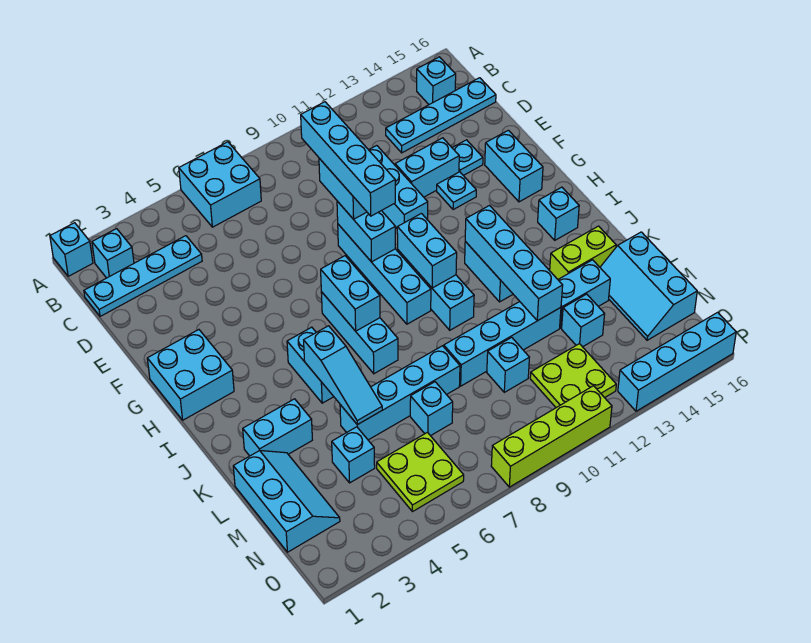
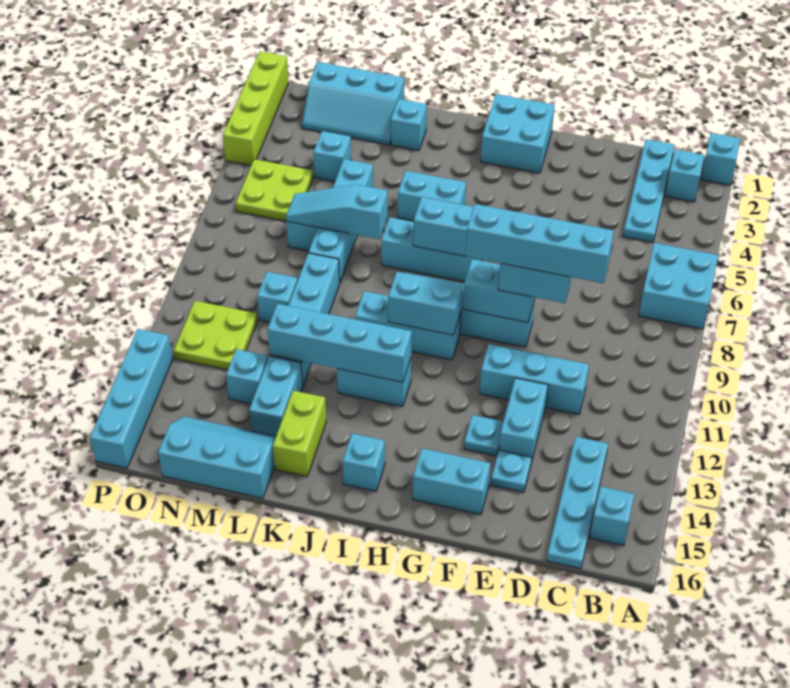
cyan 1x3 slope [304,326,382,425] -> cyan 1x3 slope moved to [286,184,388,239]
cyan 1x2 brick [243,399,312,456] -> cyan 1x1 brick [391,99,427,150]
lime 1x4 brick [491,386,612,487] -> lime 1x4 brick moved to [223,52,289,165]

